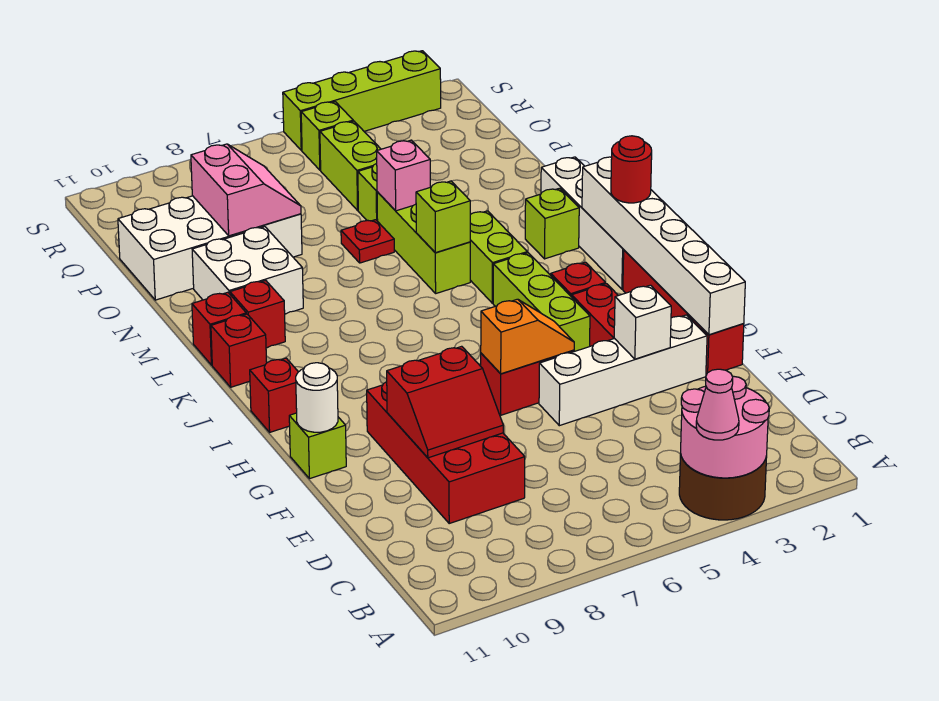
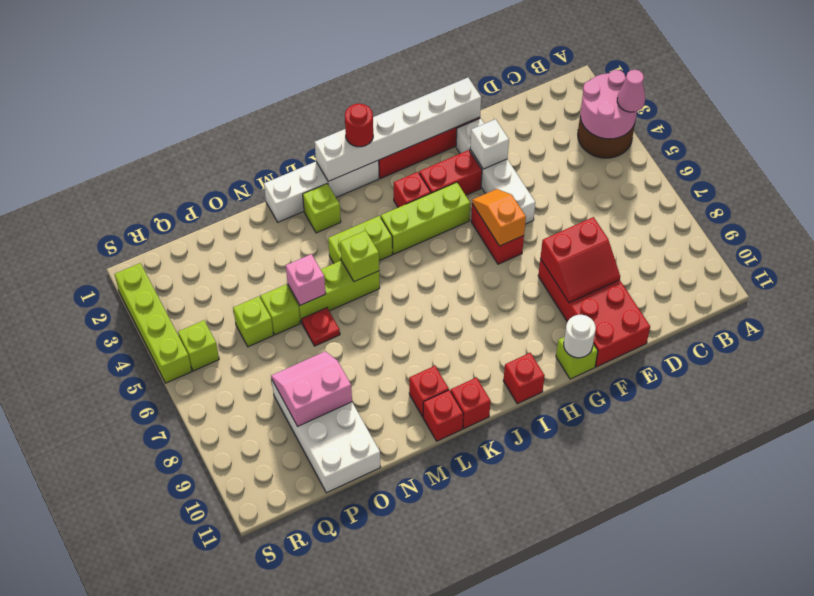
red 2x4 brick [367,382,525,523] -> red 2x4 brick turned to [538,259,650,367]
red 2x2 slope [387,346,503,458] -> red 2x2 slope turned to [540,217,620,303]
white 2x2 brick [192,227,303,314] -> none
lime 1x2 brick [320,121,381,210] -> lime 1x1 brick [233,296,273,347]

